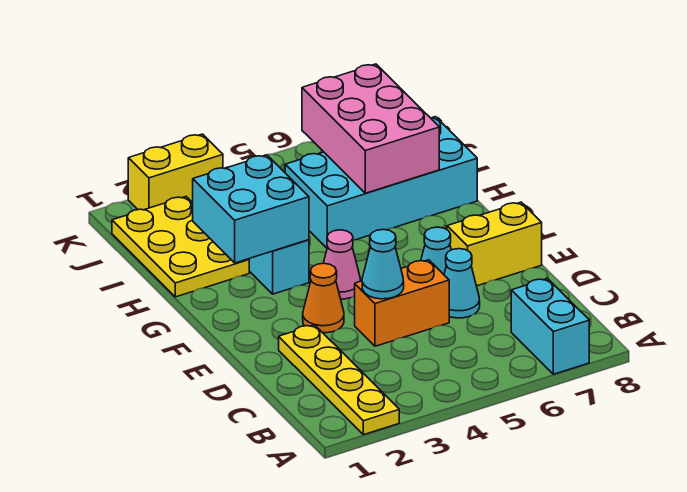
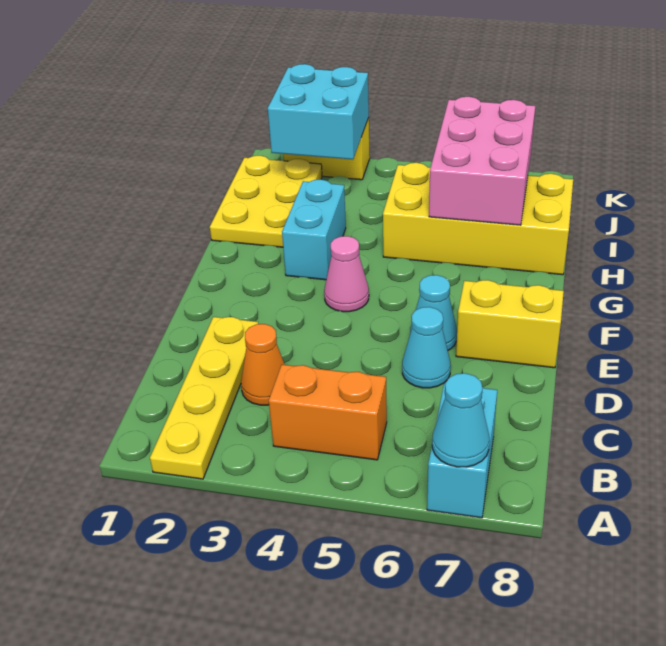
orange 1x2 brick [355,260,449,346] -> orange 1x2 brick moved to [269,365,387,460]
cyan 1x1 cone [362,230,404,299] -> cyan 1x1 cone moved to [432,373,490,467]
orange 1x1 cone [303,263,344,333] -> orange 1x1 cone moved to [241,324,285,405]
cyan 2x2 brick [193,155,309,263] -> cyan 2x2 brick moved to [268,64,369,159]
cyan 2x4 brick [285,117,477,248] -> yellow 2x4 brick [383,163,573,275]

